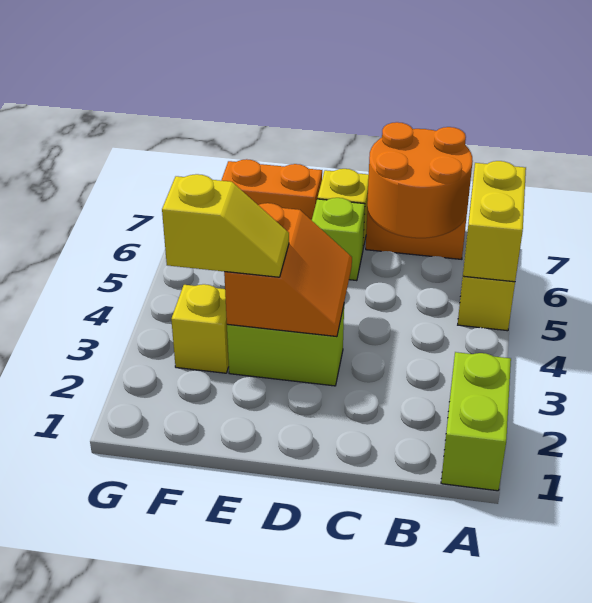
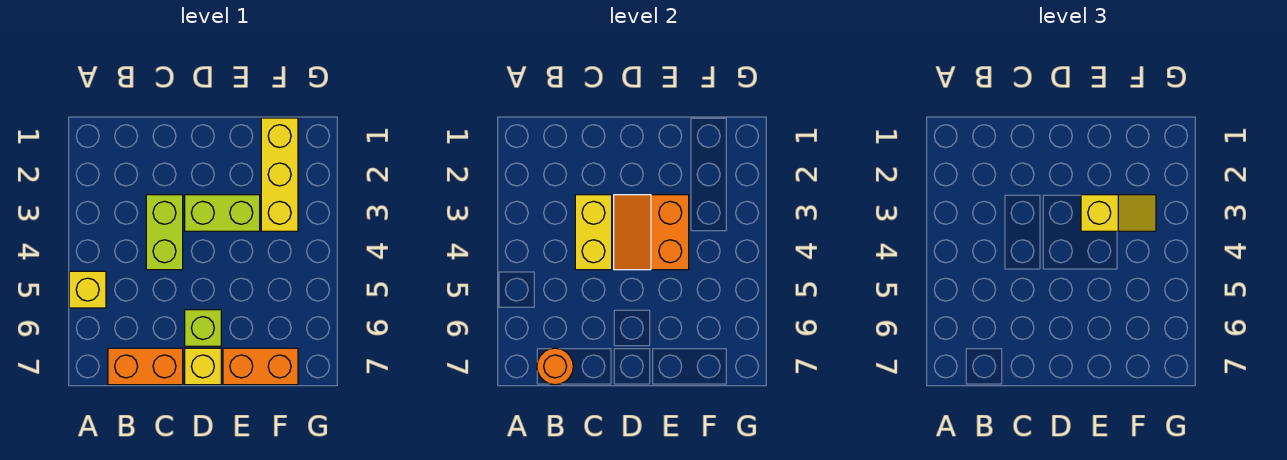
lime 1x2 brick [441,352,511,491] -> lime 1x2 brick moved to [146,195,183,270]
yellow 1x2 brick [463,161,526,282] -> yellow 1x2 brick moved to [575,195,612,270]
orange 2x2 round brick [367,122,473,238] -> orange 1x1 round brick [537,348,573,385]
yellow 1x2 slope [162,174,289,277] -> yellow 1x2 slope turned to [1081,195,1156,231]
yellow 1x1 brick [171,284,229,373] -> yellow 1x3 brick [261,118,298,231]

